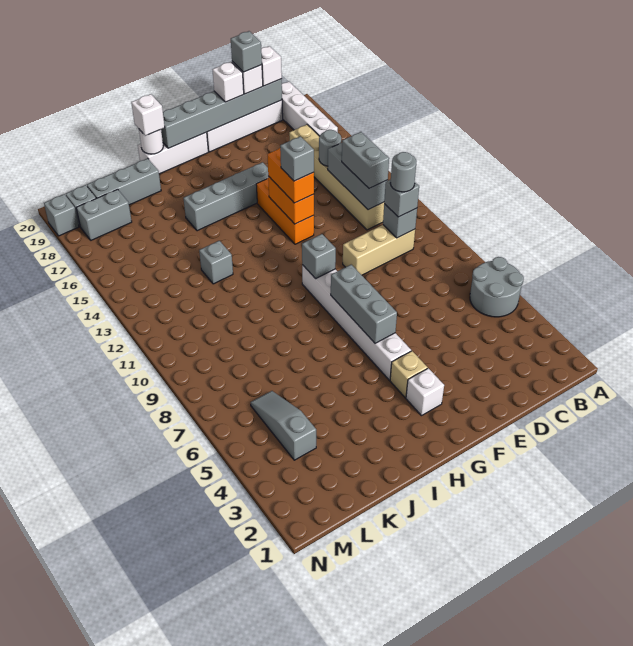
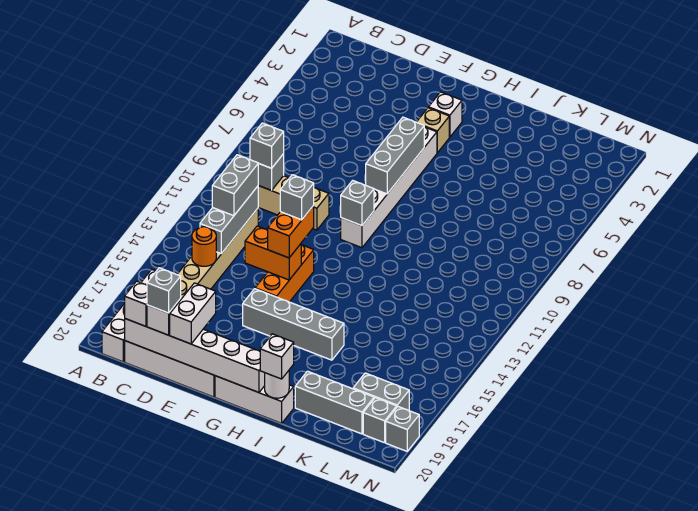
grey 2x2 round brick [470,257,524,317] -> none
grey 1x1 round brick [390,152,417,192] -> none
grey 1x1 round brick [319,130,341,166] -> orange 1x1 round brick [192,227,216,266]
grey 1x6 brick [161,79,282,148] -> white 1x6 brick [125,319,265,392]
white 1x1 brick [212,62,244,102] -> white 1x2 brick [170,283,216,344]
orange 1x2 brick [268,176,314,224] -> orange 1x2 brick turned to [245,226,301,280]
grey 1x1 brick [199,241,233,284] -> none
grey 1x3 slope [251,391,316,460] -> none

